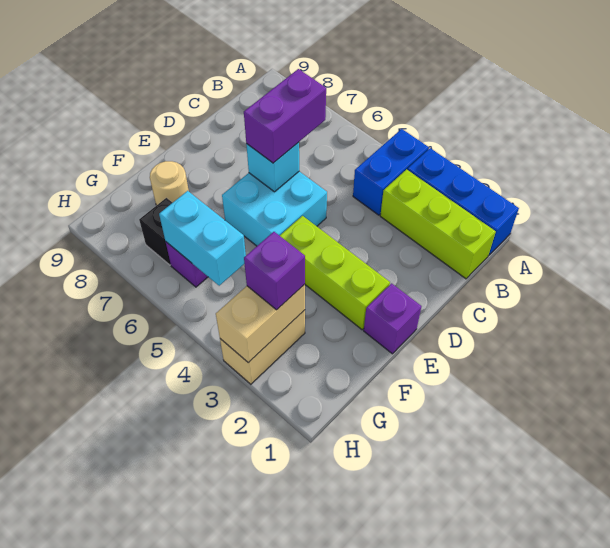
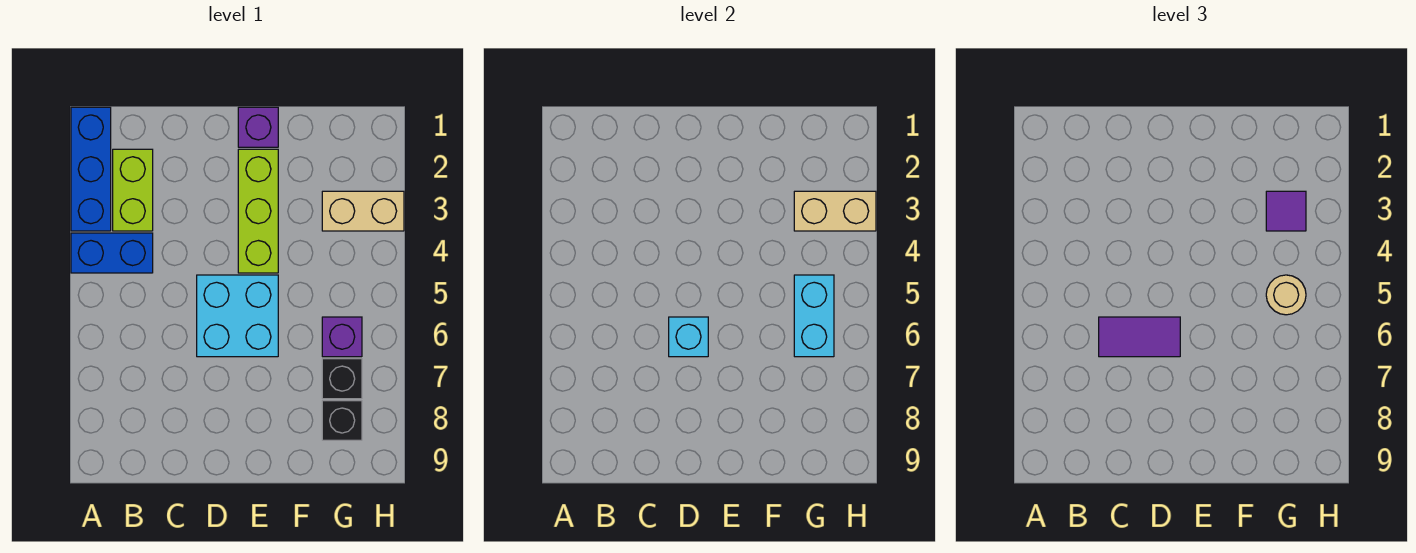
lime 1x3 brick [380,169,496,279] -> lime 1x2 brick [113,149,153,231]
purple 1x2 brick [244,69,326,163] -> purple 1x2 tile [1099,317,1180,357]
tan 1x1 round brick [150,161,189,205] -> tan 1x1 round brick moved to [1266,275,1306,315]
purple 1x1 brick [244,232,305,310] -> purple 1x1 tile [1266,191,1306,231]
none -> black 1x1 brick [322,401,362,440]

